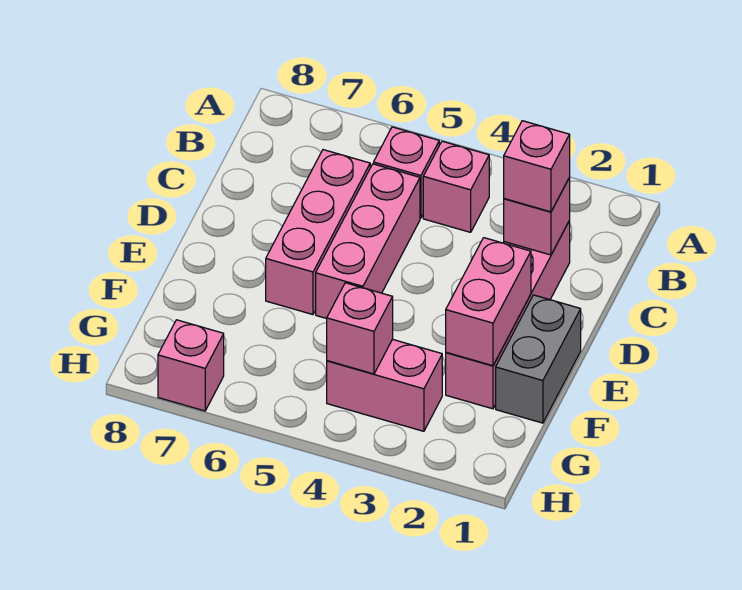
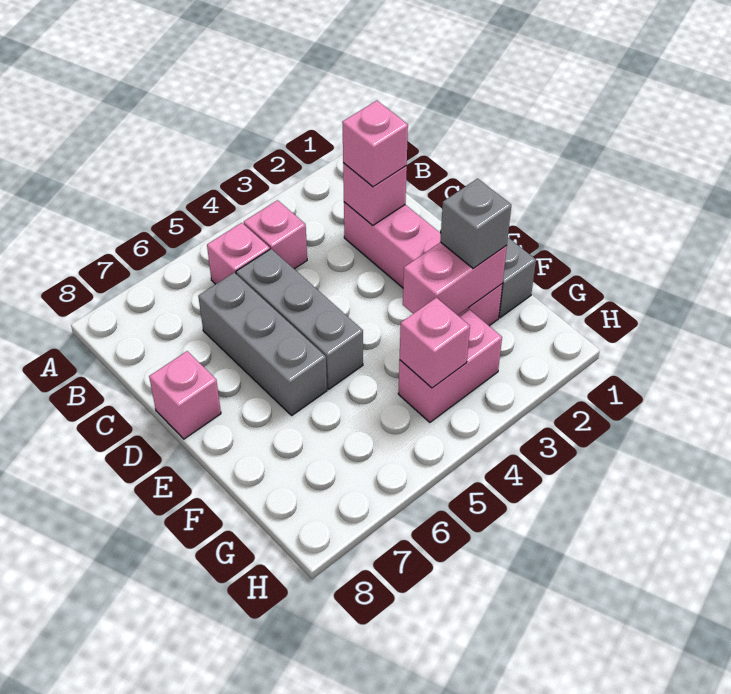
pink 1x3 brick [316,164,420,319] -> grey 1x3 brick [236,249,363,389]
pink 1x3 brick [266,150,370,315] -> grey 1x3 brick [198,273,327,415]
pink 1x2 brick [446,238,531,366] -> pink 1x2 brick turned to [403,242,507,315]
none -> grey 1x1 brick [440,179,511,269]
pink 1x1 brick [158,320,224,411] -> pink 1x1 brick moved to [149,351,221,439]

